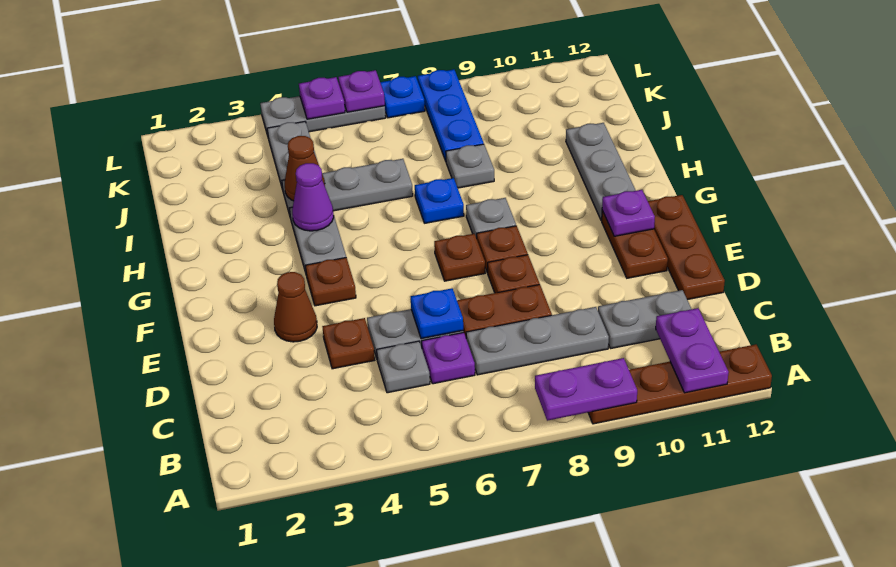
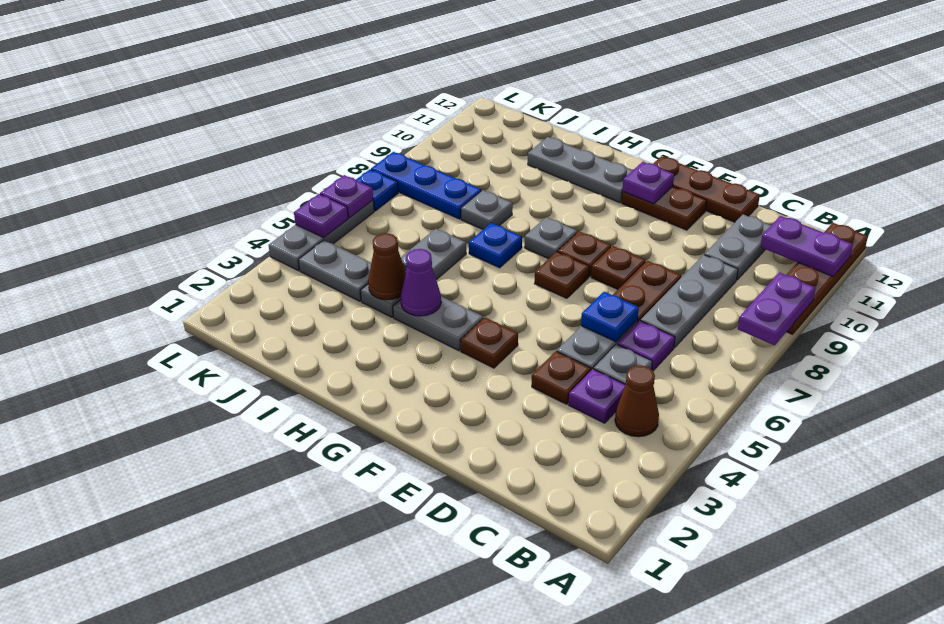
none -> purple 1x1 plate [569,369,625,423]
brown 1x1 cone [274,272,317,342] -> brown 1x1 cone moved to [615,365,659,437]

